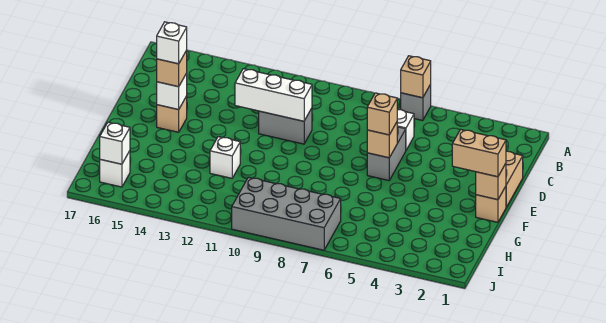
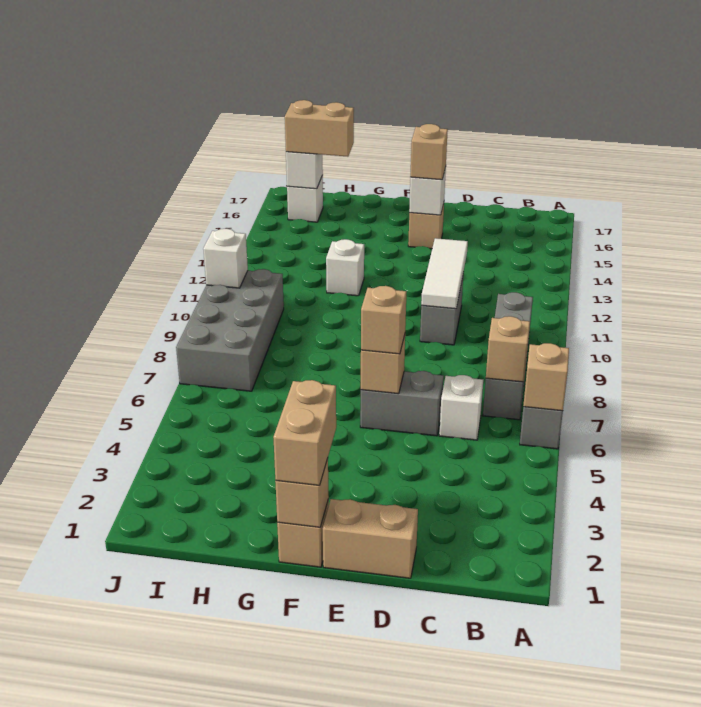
none -> grey 1x4 brick [483,292,533,420]
none -> tan 1x1 brick [486,316,530,382]
white 1x3 brick [235,69,312,121] -> white 1x3 tile [421,238,468,309]
white 1x1 brick [157,22,187,64] -> white 1x1 brick moved to [203,229,248,288]
none -> tan 1x2 brick [285,100,354,157]

